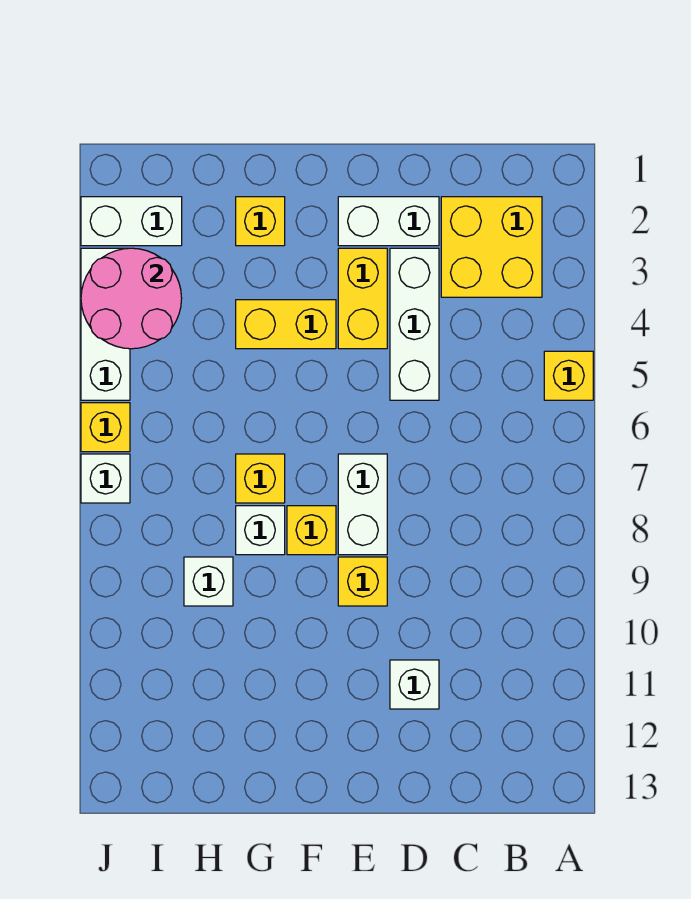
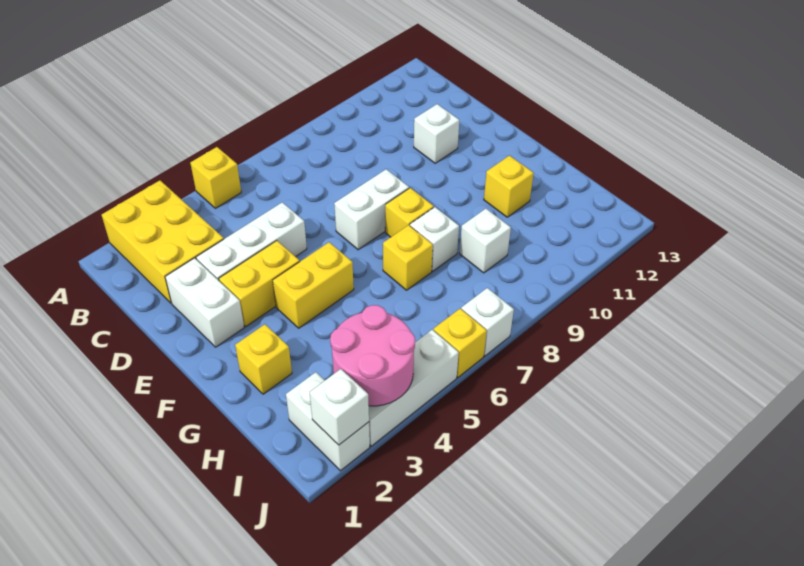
yellow 2x2 brick [441,197,542,297] -> yellow 2x3 brick [102,180,224,303]
yellow 1x1 brick [338,557,387,606] -> yellow 1x1 brick moved to [484,155,534,217]
yellow 1x2 brick [236,300,336,349] -> yellow 1x2 brick turned to [273,242,354,328]
none -> white 1x1 brick [310,369,369,445]

